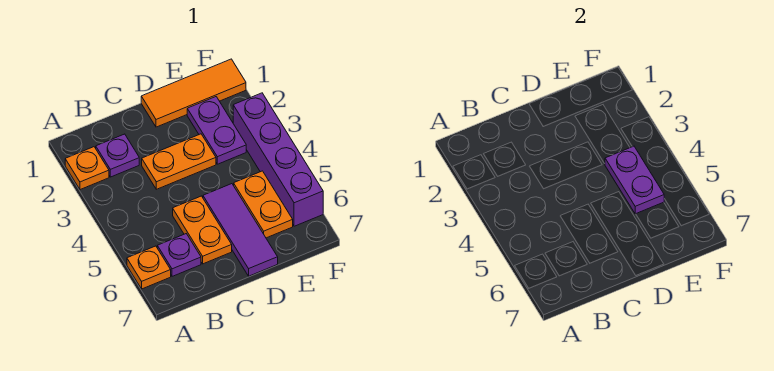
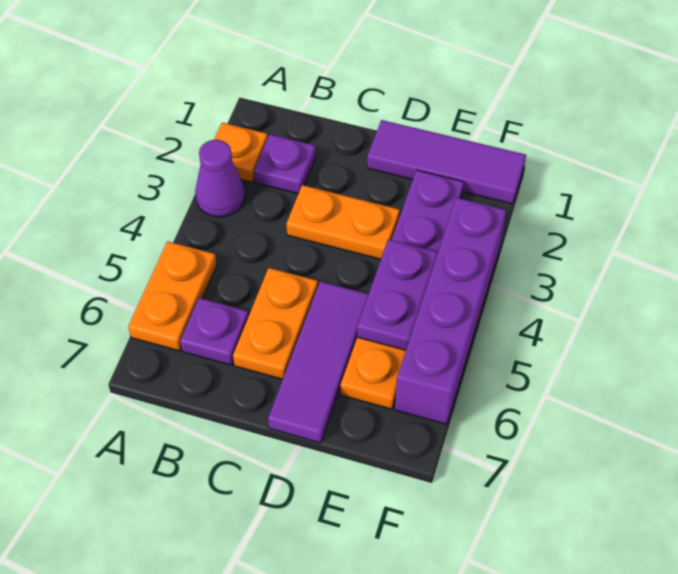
none -> purple 1x1 cone [195,140,245,217]
orange 1x1 plate [127,246,171,289] -> orange 1x2 plate [128,241,217,351]
orange 1x3 tile [141,59,246,127] -> purple 1x3 tile [367,120,526,204]

